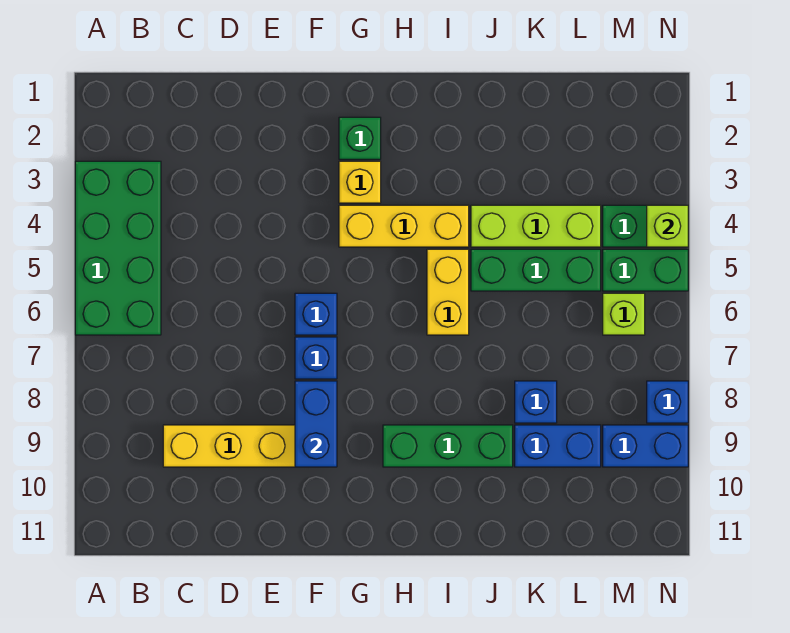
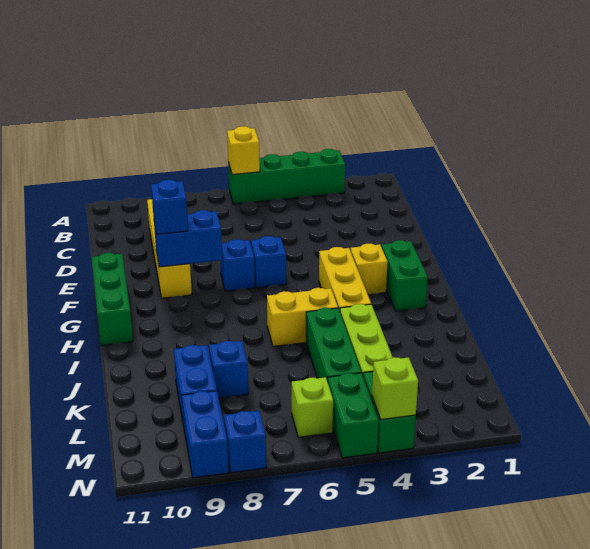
green 2x4 brick [75,161,161,335] -> green 1x4 brick [228,149,345,204]
none -> yellow 1x1 brick [227,126,260,175]
none -> blue 1x1 brick [151,180,188,234]
green 1x1 brick [339,117,381,159] -> green 1x2 brick [382,240,428,311]
green 1x3 brick [383,425,513,467] -> green 1x3 brick moved to [92,253,133,345]

